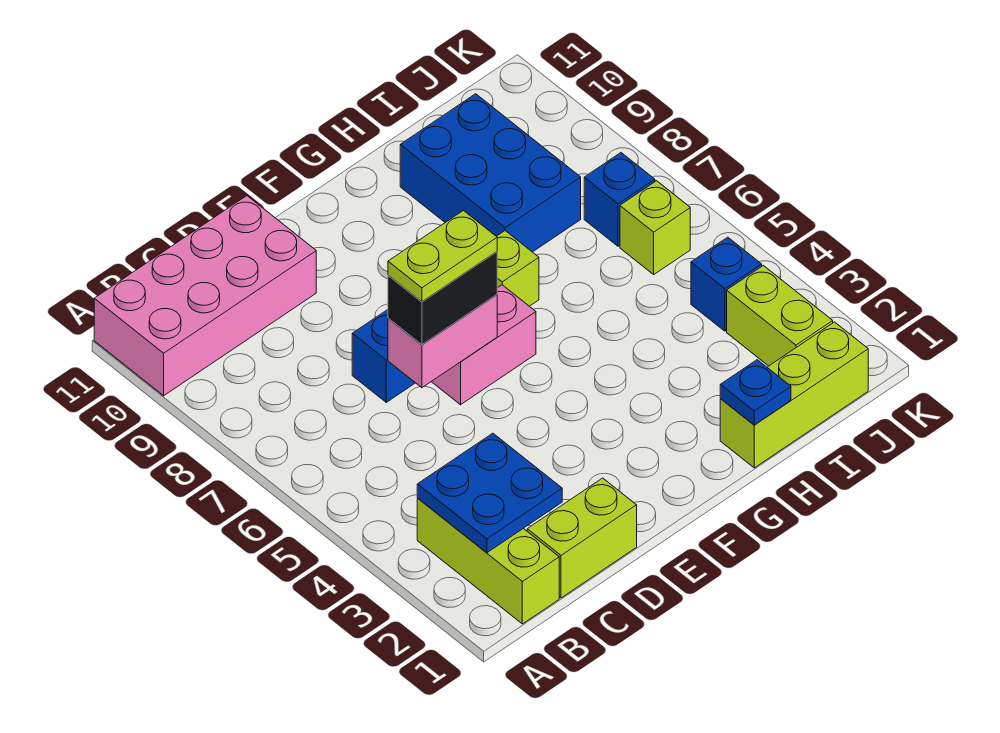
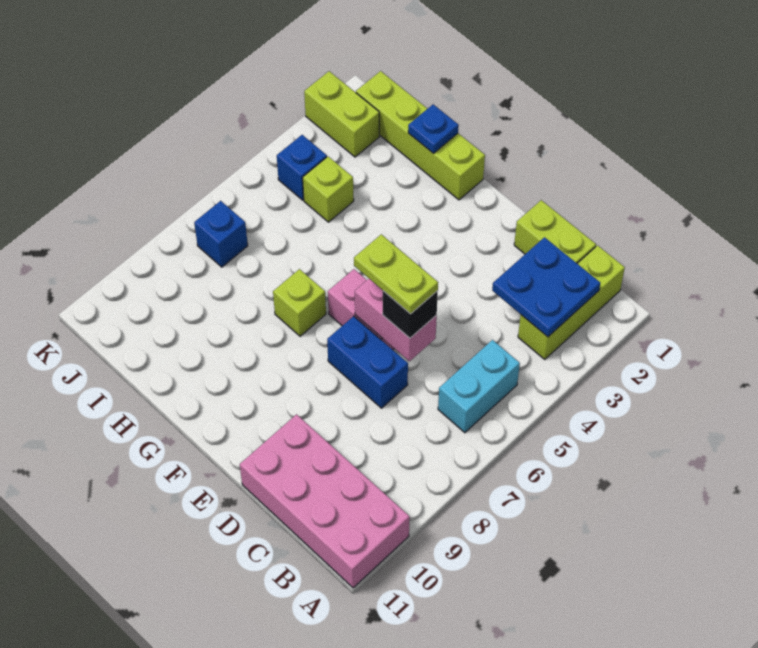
none -> cyan 1x2 brick [438,340,520,433]
black 1x2 brick [388,252,497,345] -> black 1x1 brick [383,291,438,338]
lime 1x3 brick [720,322,868,468] -> lime 1x4 brick [356,71,485,200]
blue 2x3 brick [400,94,581,252] -> none
lime 1x2 brick [727,266,833,366] -> lime 1x2 brick turned to [304,71,379,157]
lime 1x1 brick [620,181,690,274] -> lime 1x1 brick moved to [303,157,354,222]

